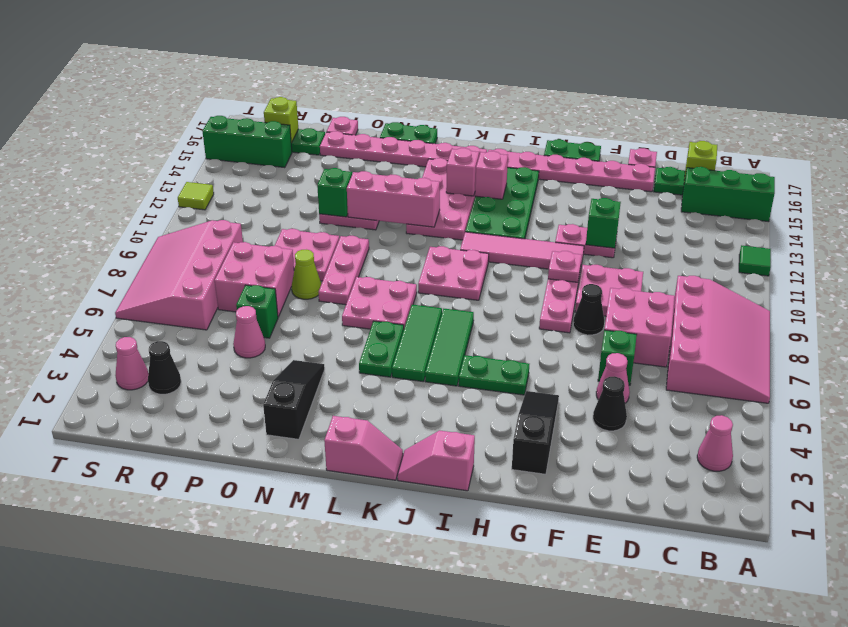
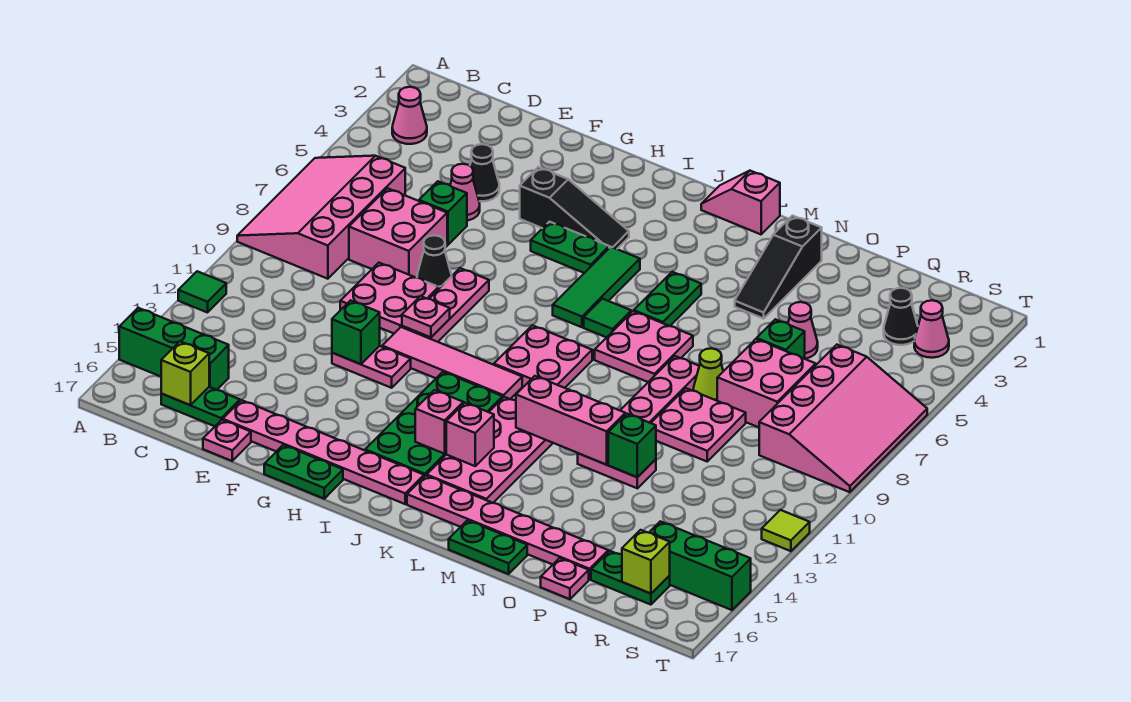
black 1x3 slope [512,391,559,474] -> black 1x3 slope turned to [520,167,629,249]
pink 1x2 slope [397,430,475,491] -> none
green 1x3 tile [392,305,442,382] -> green 1x1 tile [584,299,631,337]

